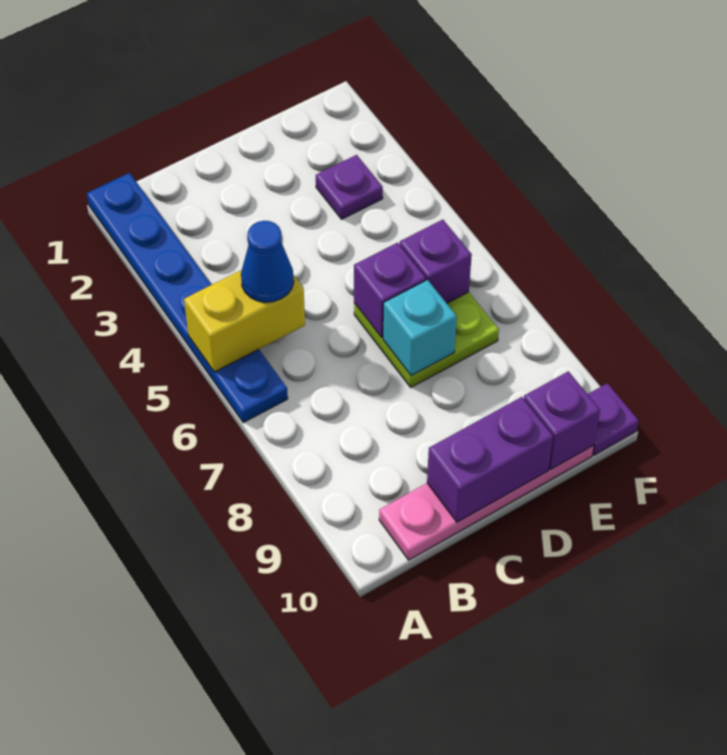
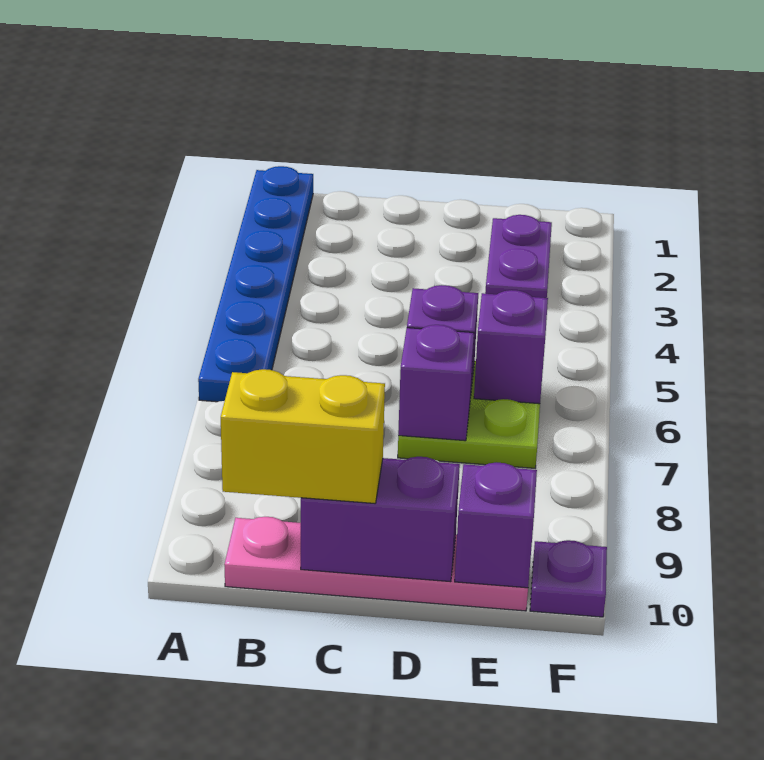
yellow 1x2 brick [184,270,305,372] -> yellow 1x2 brick moved to [221,369,385,503]
blue 1x1 cone [241,221,294,302] -> none
cyan 1x1 brick [383,280,457,376] -> purple 1x1 brick [398,325,474,441]
purple 1x1 plate [316,155,383,219] -> purple 1x2 plate [485,215,552,298]

